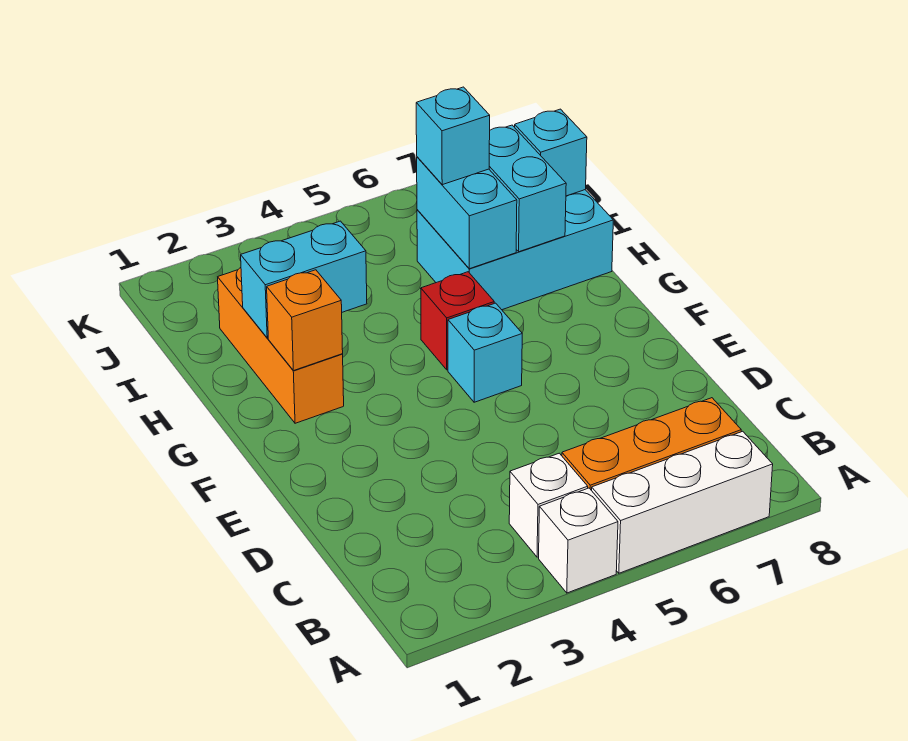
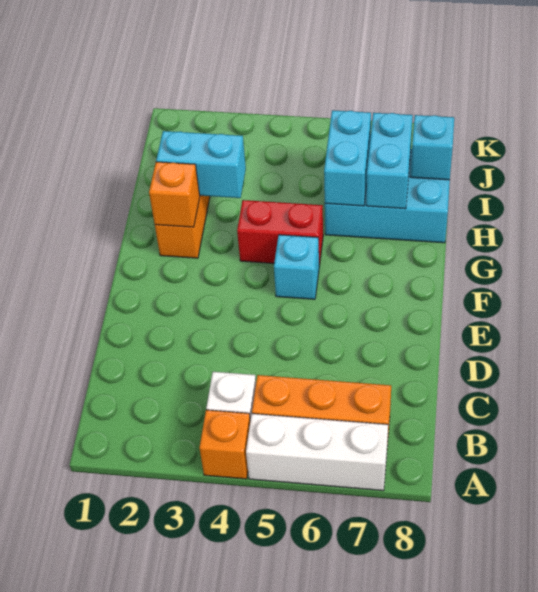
white 1x1 brick [539,488,618,593] -> orange 1x1 brick [199,410,250,479]
red 1x1 brick [421,272,494,370] -> red 1x2 brick [237,200,323,266]
cyan 1x1 brick [416,87,490,185] -> none

